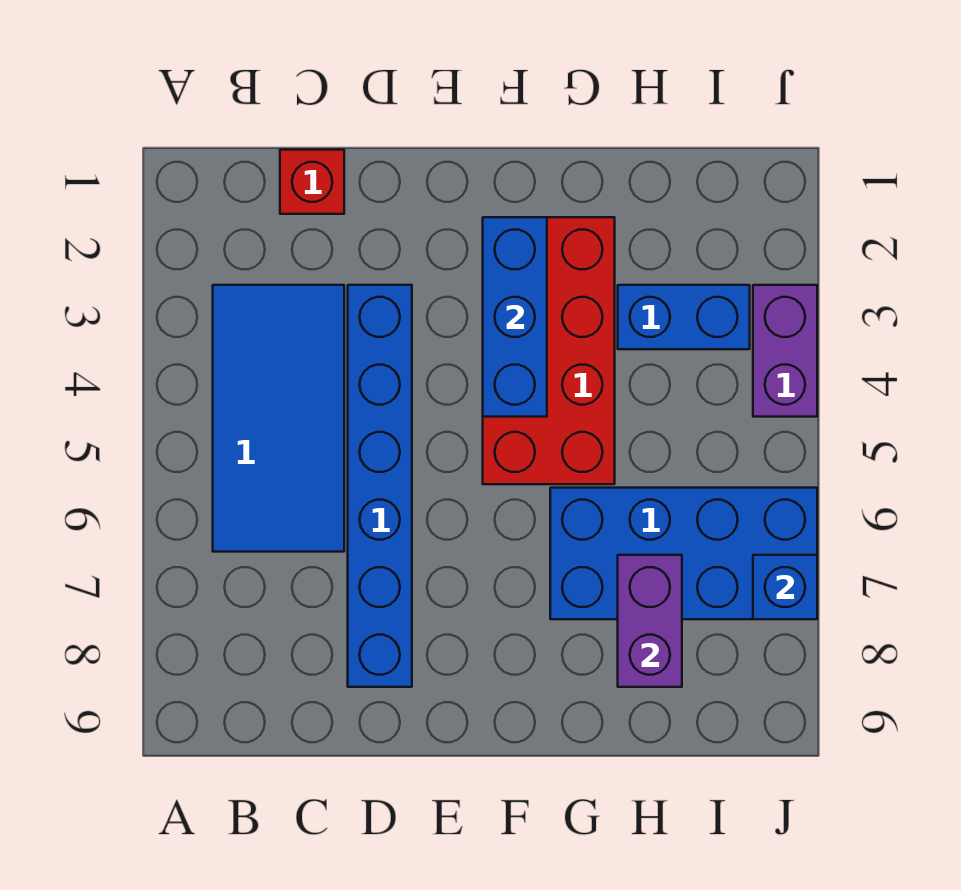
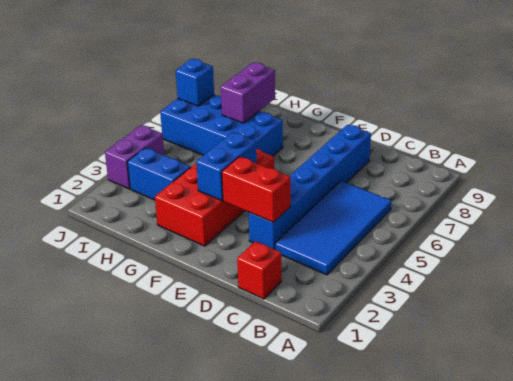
none -> red 1x2 brick [222,157,290,222]
blue 1x3 brick [483,217,547,417] -> blue 1x2 brick [196,132,257,201]

